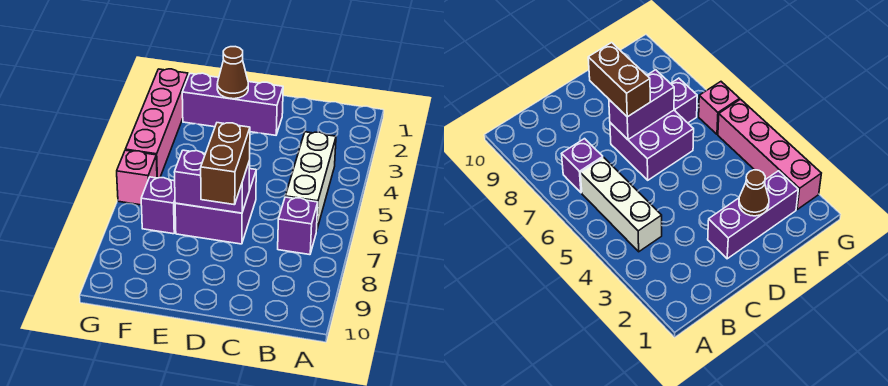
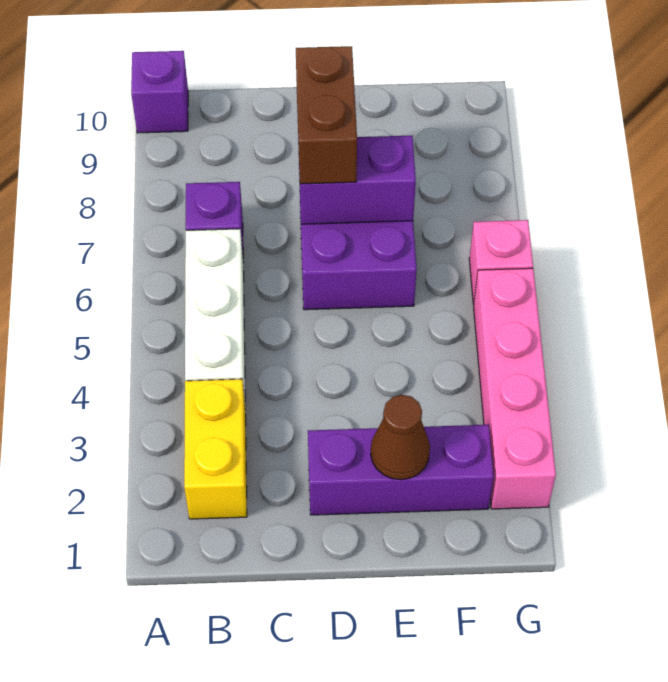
none -> yellow 1x2 brick [184,379,247,519]
purple 1x1 brick [141,177,176,234] -> purple 1x1 brick moved to [131,51,188,133]

